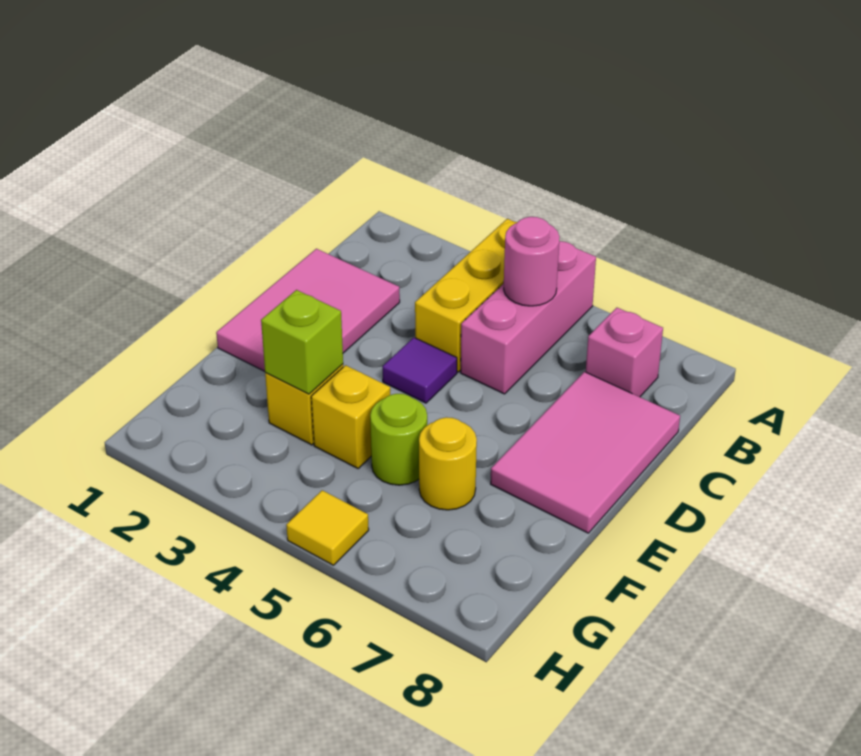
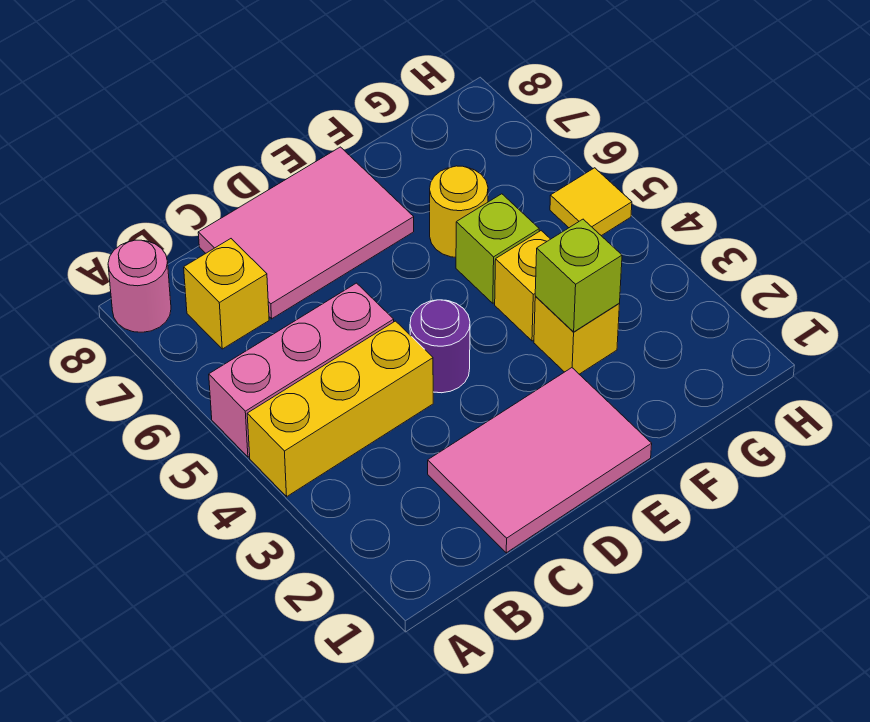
pink 1x1 round brick [504,217,560,306] -> pink 1x1 round brick moved to [108,240,171,332]
pink 1x1 brick [586,308,663,397] -> yellow 1x1 brick [184,239,269,349]
purple 1x1 tile [382,338,457,403] -> purple 1x1 round brick [410,300,470,393]
lime 1x1 round brick [370,394,427,485] -> lime 1x1 brick [456,194,539,303]

